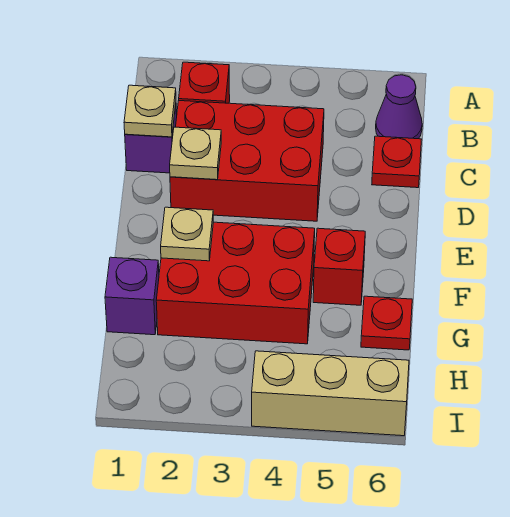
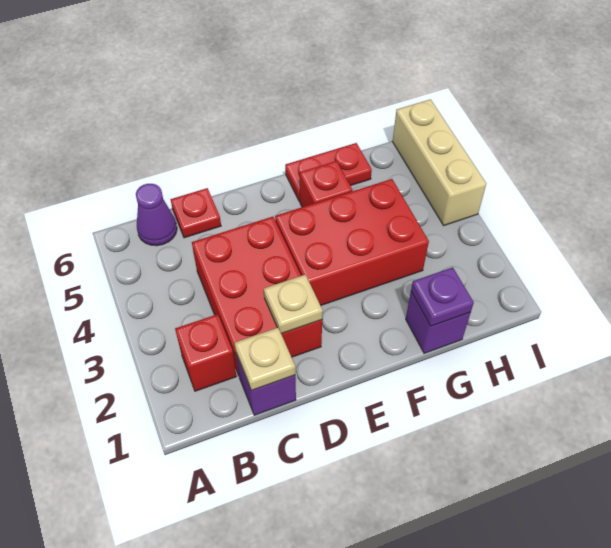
red 2x3 brick [156,222,315,344] -> red 2x3 brick turned to [275,179,429,306]
tan 1x1 plate [161,207,213,261] -> none
none -> purple 1x1 plate [411,267,474,326]
red 1x1 plate [361,296,412,350] -> red 1x2 plate [285,143,372,202]

